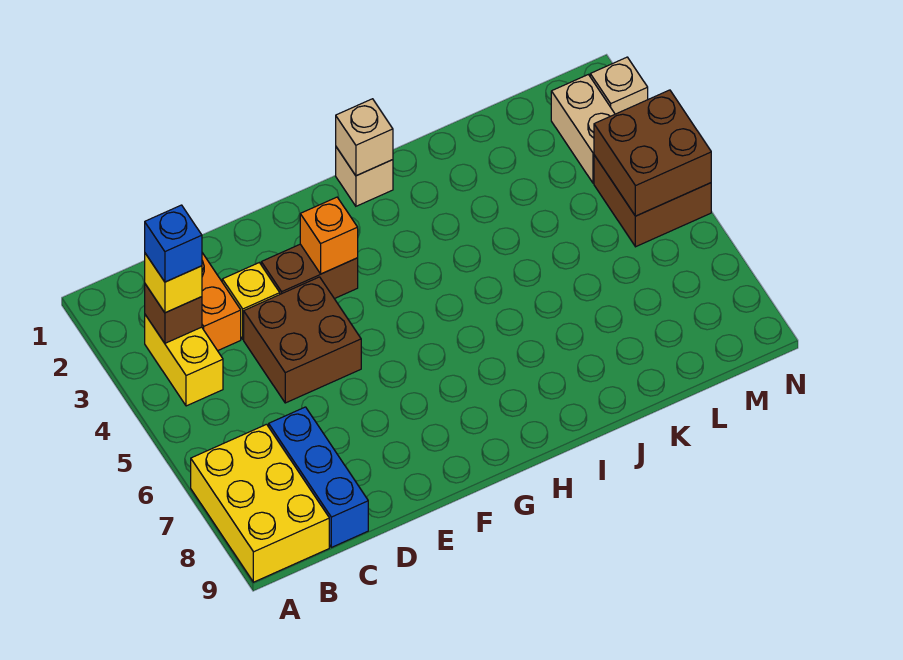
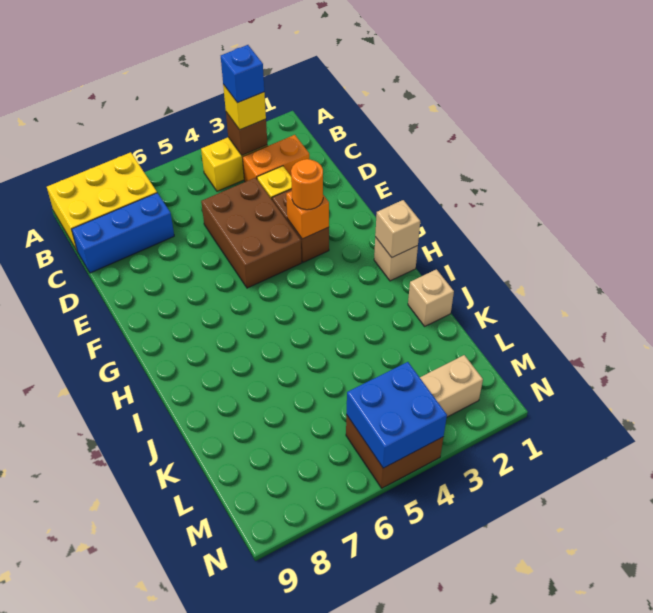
brown 2x2 brick [244,277,361,403] -> brown 2x3 brick [201,178,302,288]
none -> orange 1x1 round brick [291,159,323,210]
brown 2x2 brick [594,90,711,216] -> blue 2x2 brick [346,362,447,468]
tan 1x1 brick [590,57,648,114] -> tan 1x1 brick moved to [408,269,454,326]

